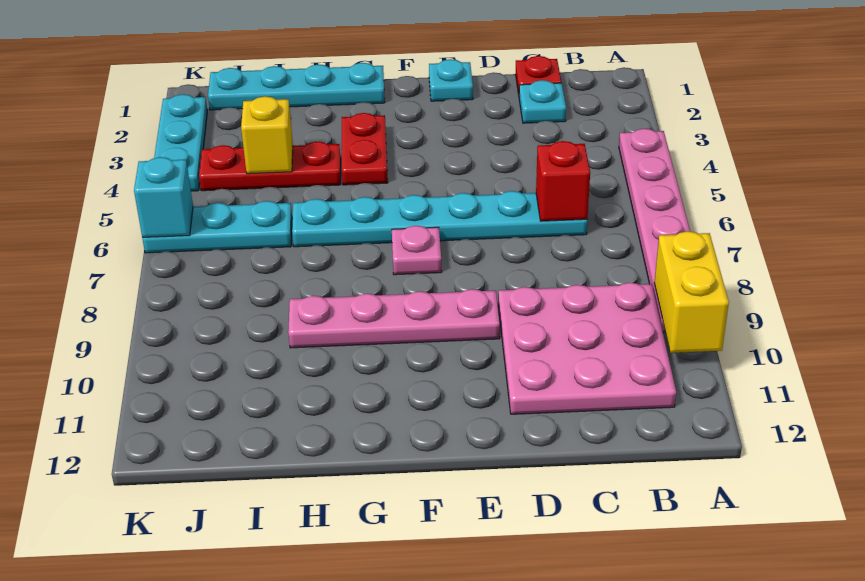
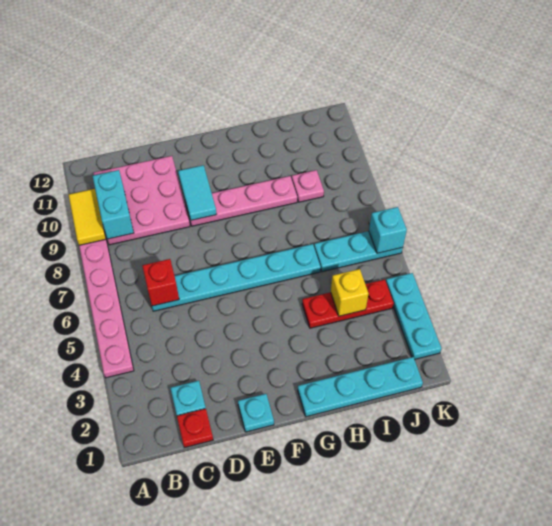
yellow 1x2 brick [654,231,729,353] -> yellow 1x2 tile [69,189,106,245]
none -> cyan 1x2 brick [93,170,134,239]
none -> cyan 1x2 tile [178,165,216,220]
pink 1x1 plate [392,226,442,275] -> pink 1x1 plate moved to [292,170,324,202]
red 1x2 plate [342,113,388,185] -> none

